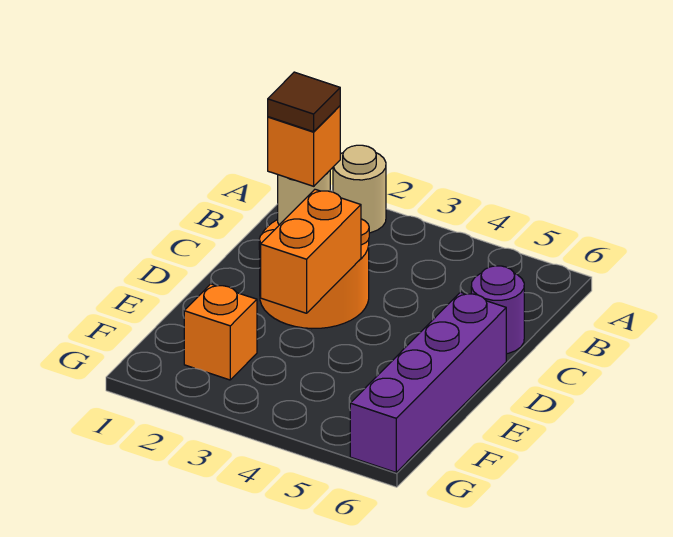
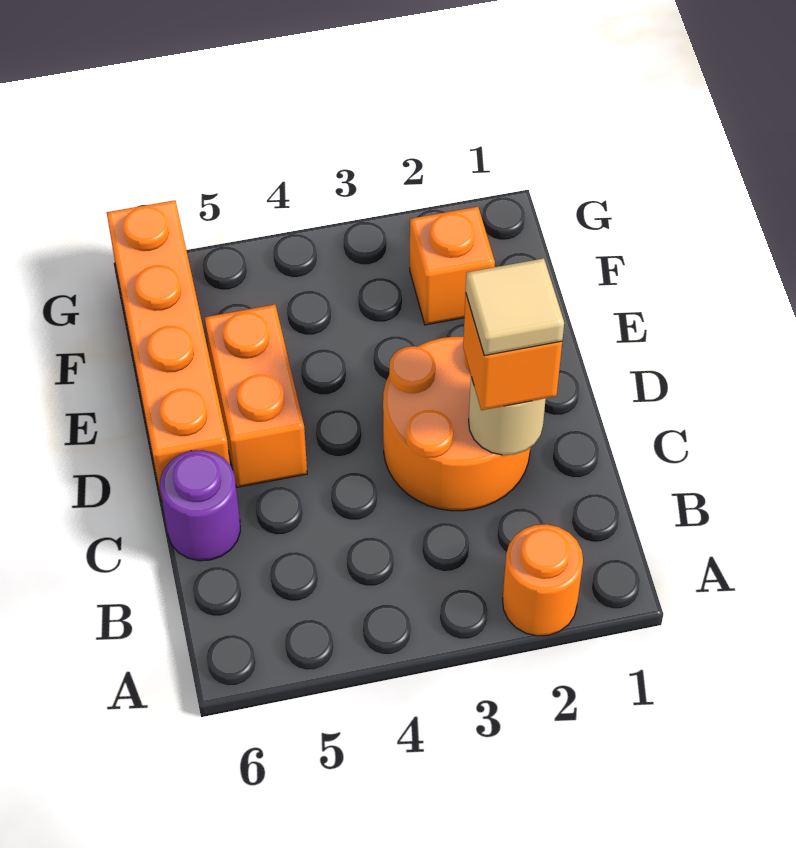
tan 1x1 round brick [333,145,386,233] -> orange 1x1 round brick [503,524,583,636]
brown 1x1 tile [268,72,340,132] -> tan 1x1 tile [466,258,564,356]
orange 1x2 brick [261,189,361,313] -> orange 1x2 brick moved to [205,305,307,487]
purple 1x4 brick [350,292,506,472] -> orange 1x4 brick [106,200,230,501]

